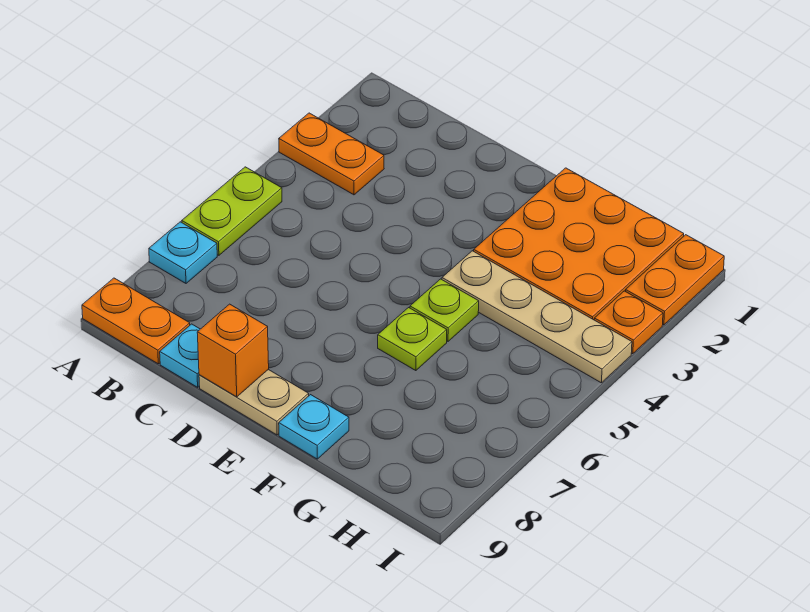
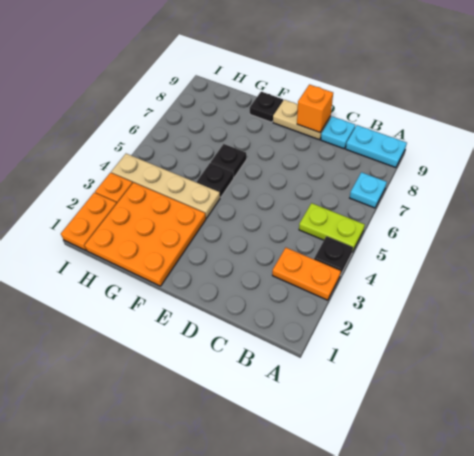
none -> black 1x1 plate [314,236,353,275]
lime 1x2 plate [182,167,282,255] -> lime 1x2 plate turned to [299,203,365,252]
orange 1x2 plate [82,278,190,364] -> cyan 1x2 plate [346,125,407,168]
lime 1x1 plate [410,279,479,341] -> black 1x1 plate [197,163,234,197]
lime 1x1 plate [378,308,447,371] -> black 1x1 plate [211,144,247,177]
cyan 1x1 plate [279,395,349,459] -> black 1x1 plate [250,92,283,122]

